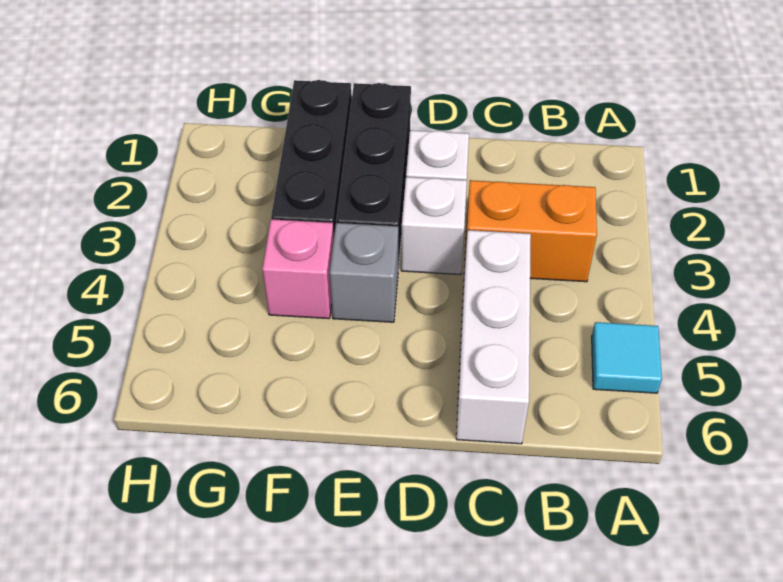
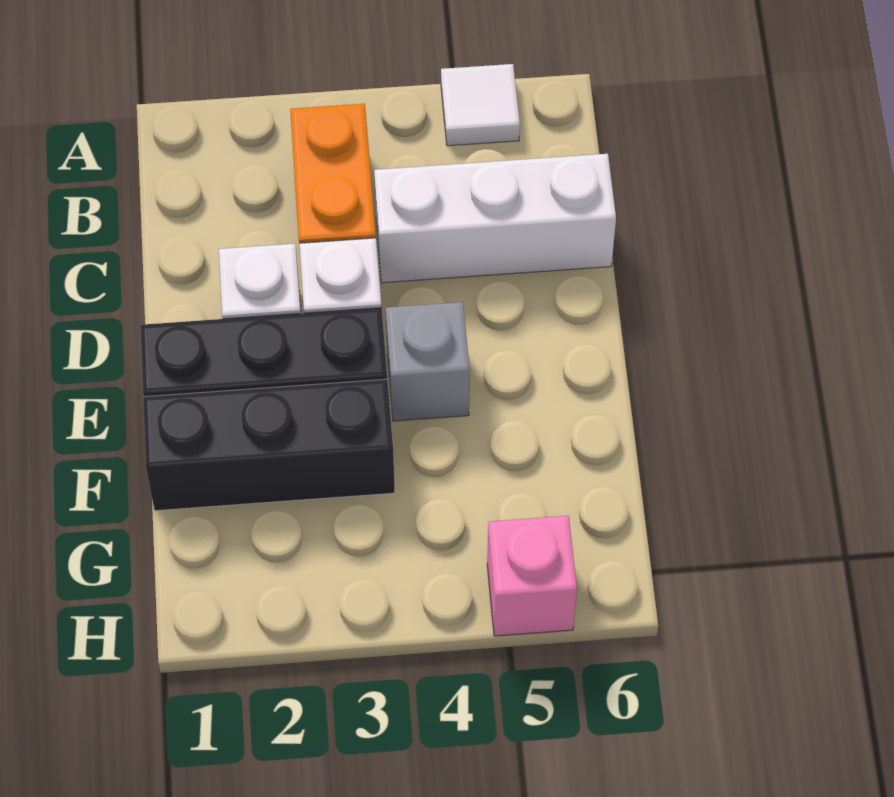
cyan 1x1 tile [592,322,662,393] -> white 1x1 tile [441,64,520,146]
pink 1x1 brick [262,219,334,319] -> pink 1x1 brick moved to [487,516,577,636]

